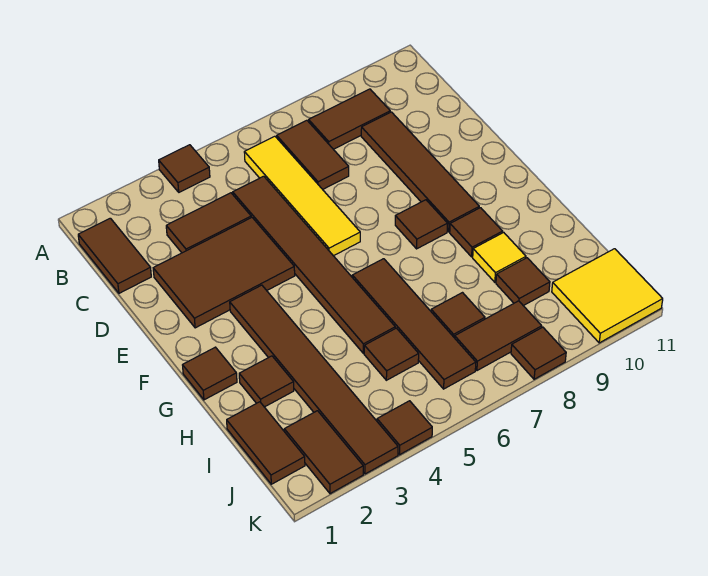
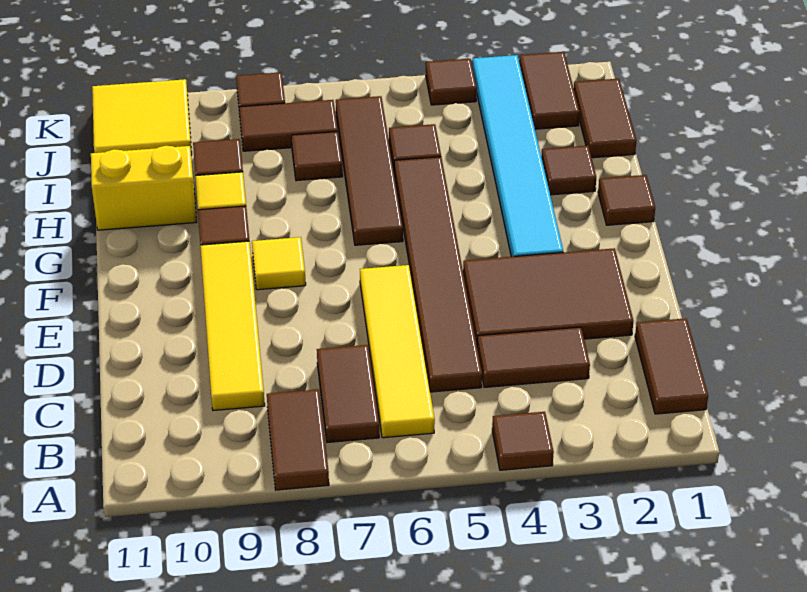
brown 1x2 tile [309,89,390,149] -> brown 1x2 tile turned to [267,389,329,490]
brown 1x4 tile [361,112,479,232] -> yellow 1x4 tile [200,241,265,411]
brown 1x6 tile [230,285,398,474] -> cyan 1x6 tile [473,55,563,257]
brown 1x1 tile [395,200,448,249] -> yellow 1x1 tile [252,237,306,290]
none -> yellow 1x2 brick [91,146,196,230]

